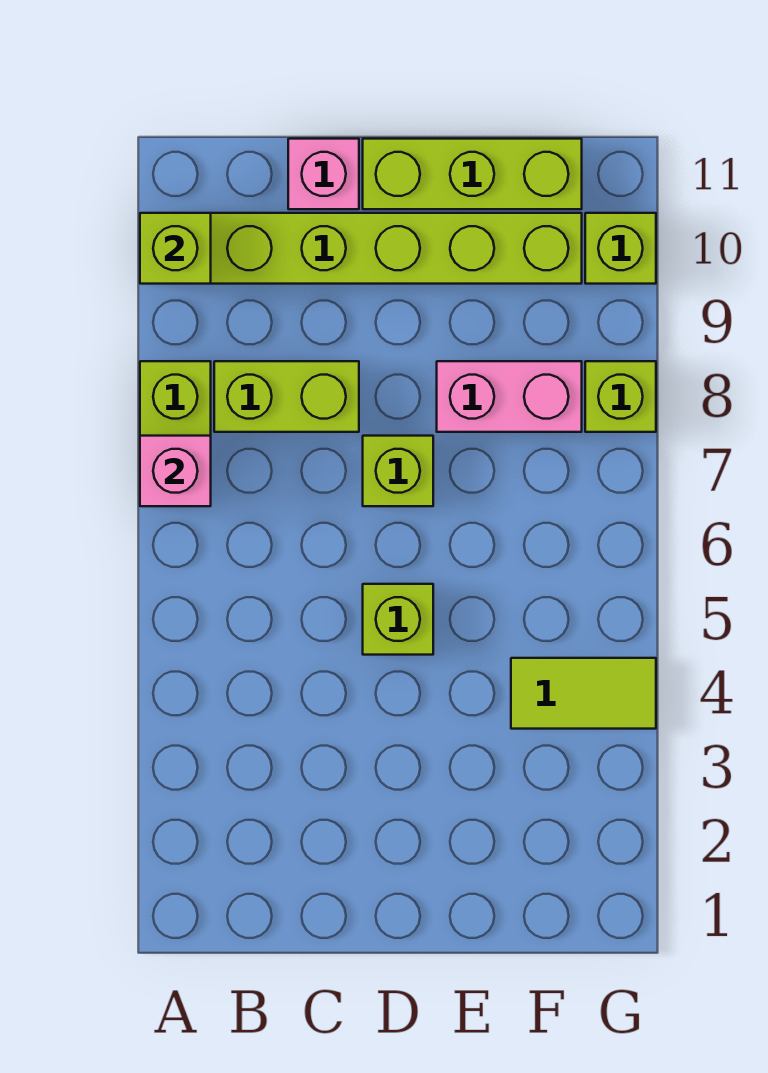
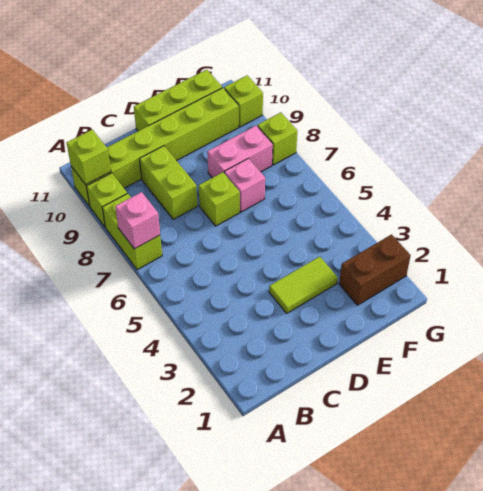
lime 1x2 brick [214,361,359,432] -> lime 1x2 brick turned to [139,146,197,220]
pink 1x1 brick [288,139,359,209] -> pink 1x1 brick moved to [224,158,265,212]
lime 1x1 brick [363,584,433,655] -> lime 1x1 brick moved to [86,173,127,227]
none -> brown 1x2 brick [339,234,411,305]
lime 1x2 tile [511,658,656,729] -> lime 1x2 tile moved to [269,256,338,313]

